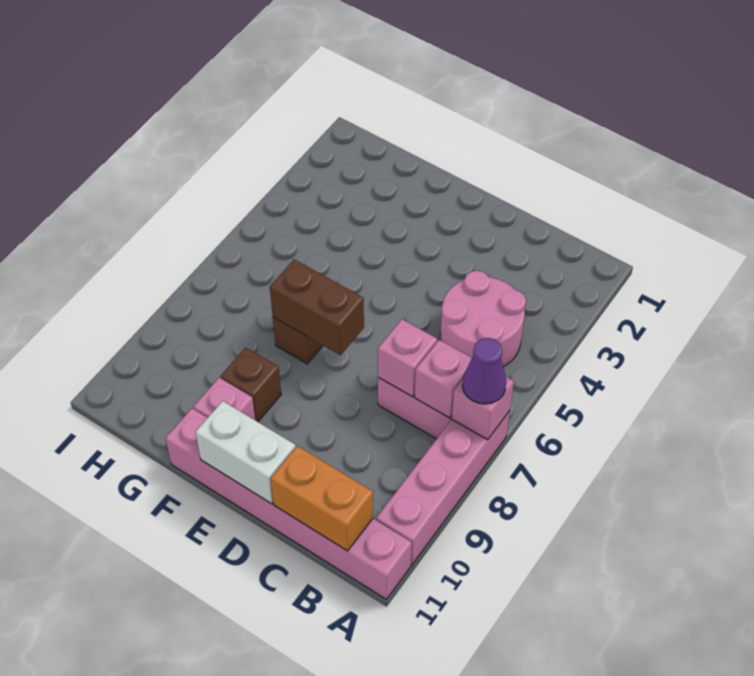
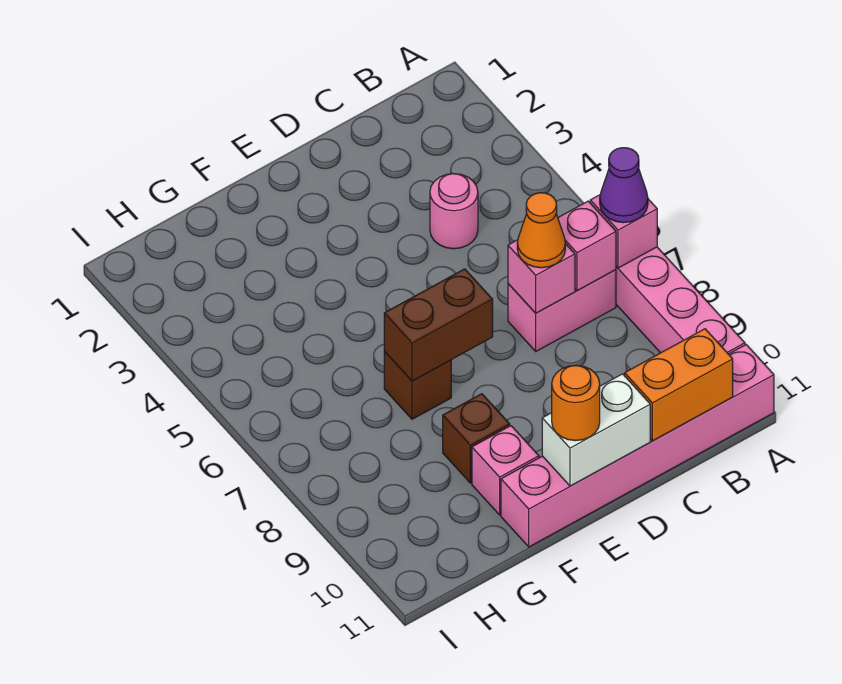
pink 2x2 round brick [440,271,526,367] -> pink 1x1 round brick [430,174,478,249]
none -> orange 1x1 cone [517,193,565,268]
none -> orange 1x1 round brick [552,365,600,441]

